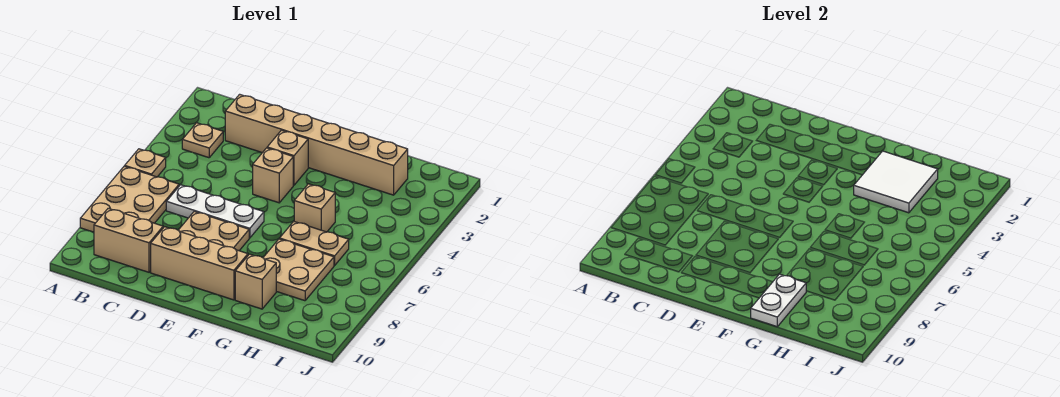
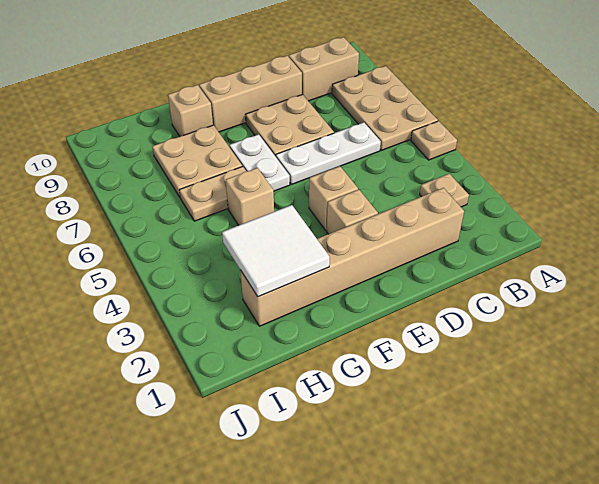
white 1x2 plate [751,274,806,327] -> white 1x2 plate moved to [230,134,290,191]

